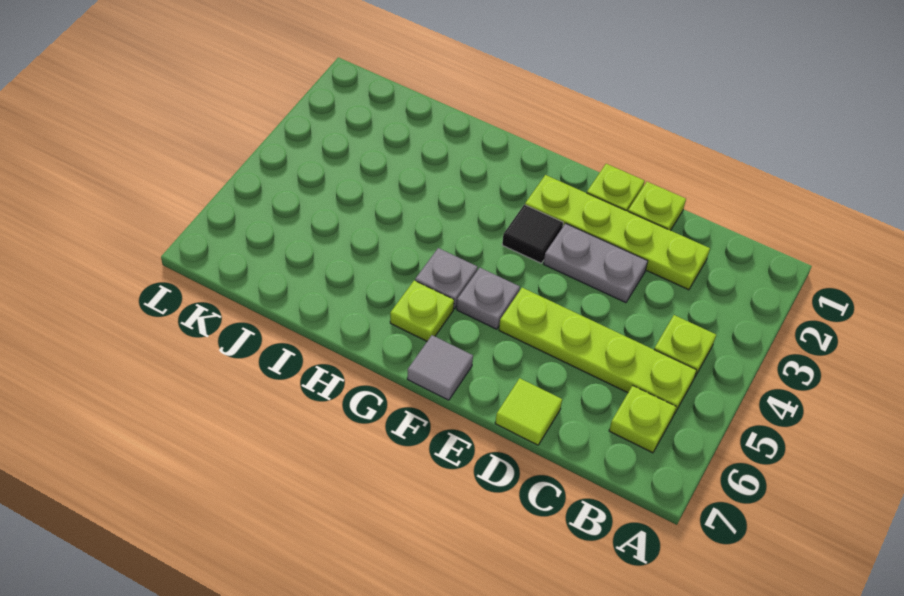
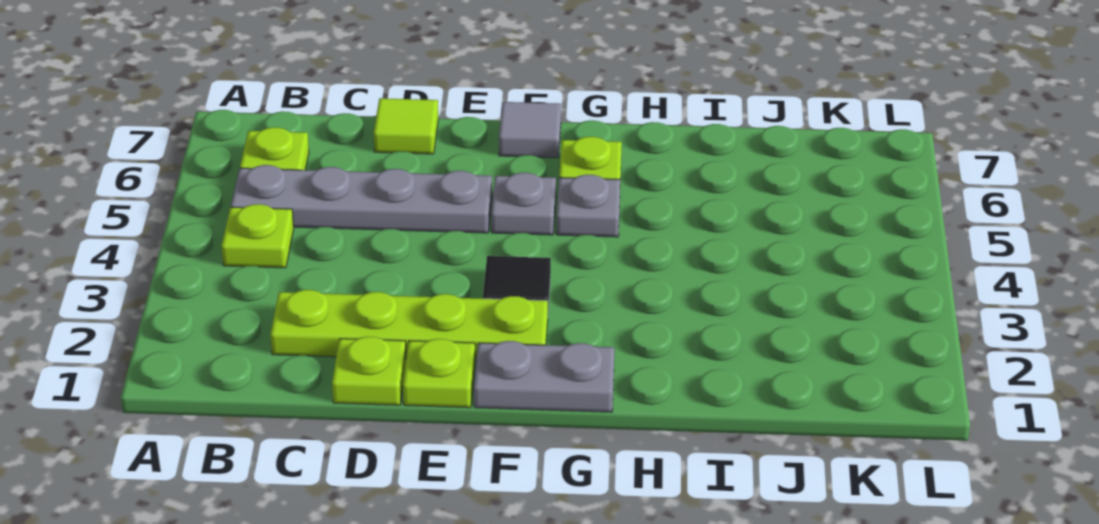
lime 1x4 plate [499,288,697,414] -> grey 1x4 plate [231,165,492,233]
grey 1x2 plate [544,223,648,303] -> grey 1x2 plate moved to [474,341,614,412]

